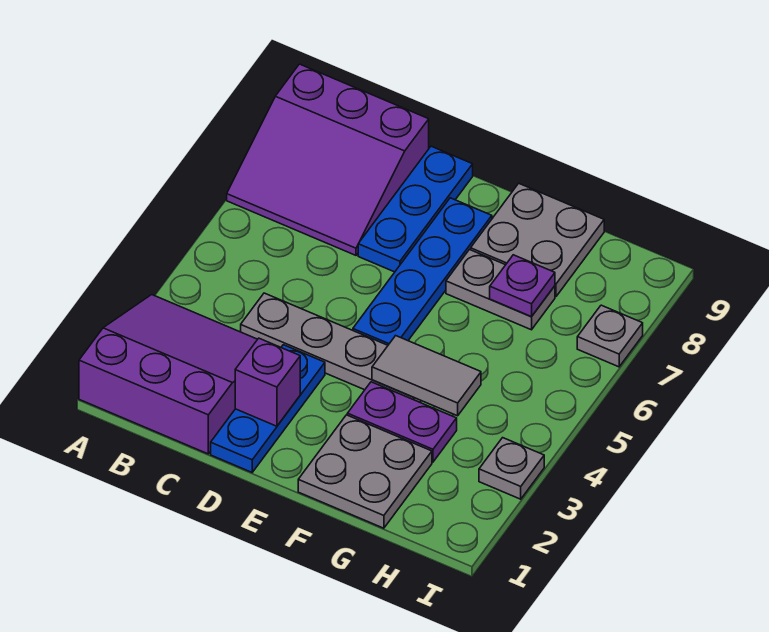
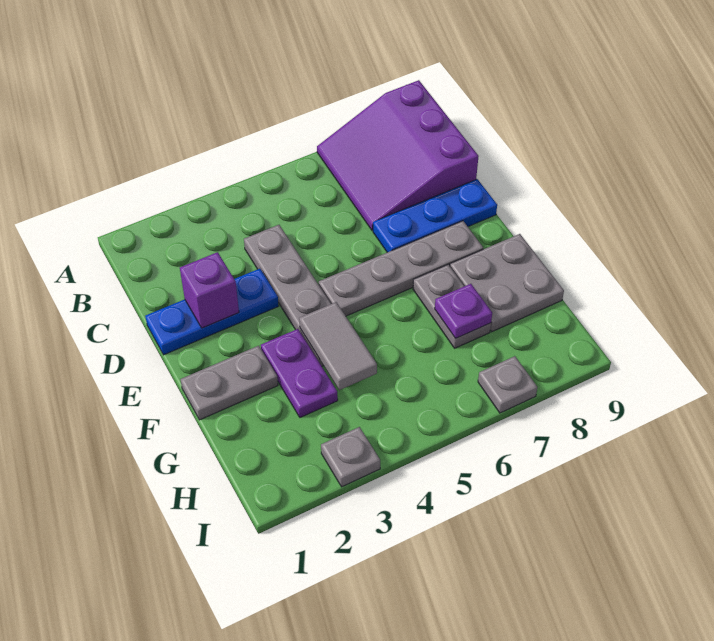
purple 3x3 slope [79,295,258,454] -> none
blue 1x4 plate [353,198,492,345] -> grey 1x4 plate [319,221,483,316]
grey 2x2 plate [298,415,432,528] -> grey 1x2 plate [180,346,278,420]

